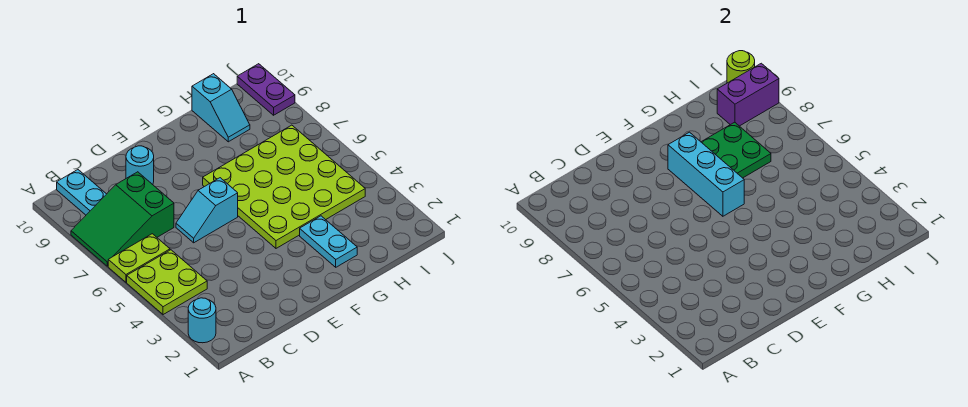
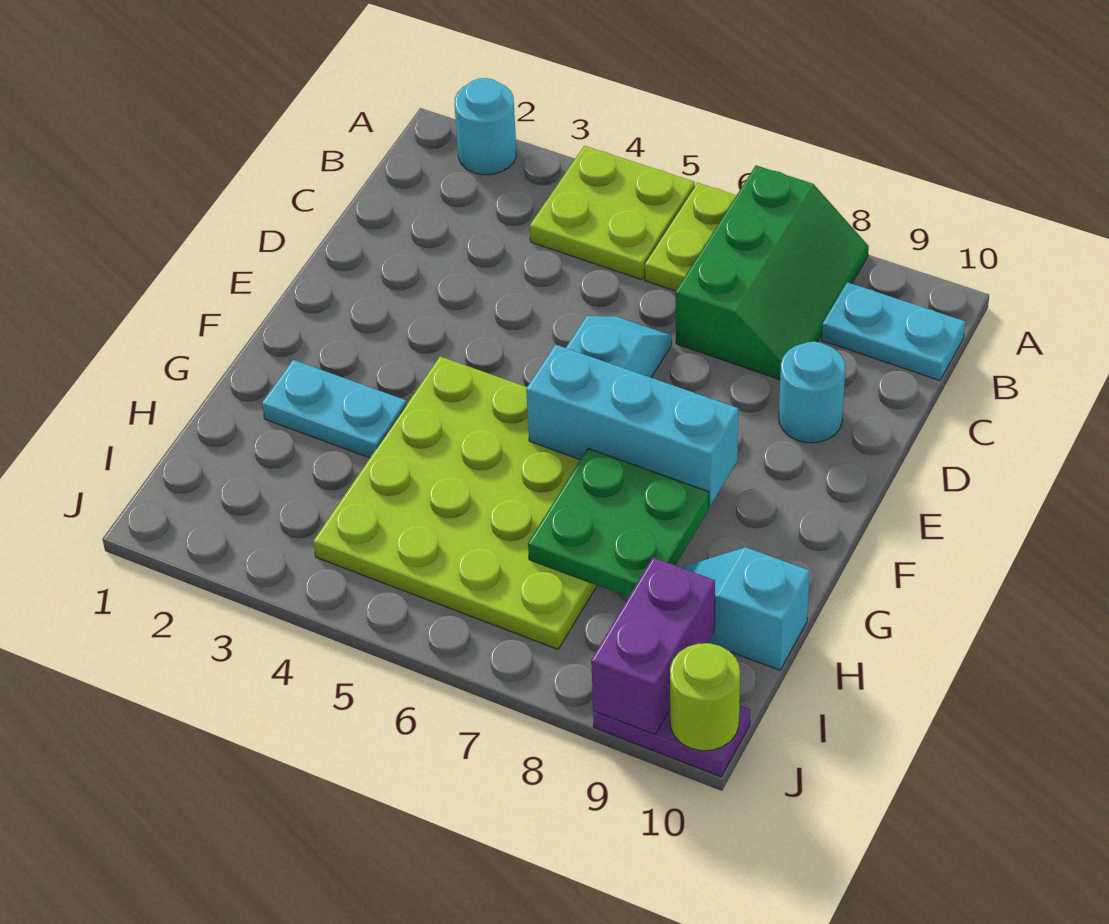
green 2x3 slope [71,172,174,266] -> green 2x3 slope turned to [676,165,869,380]

